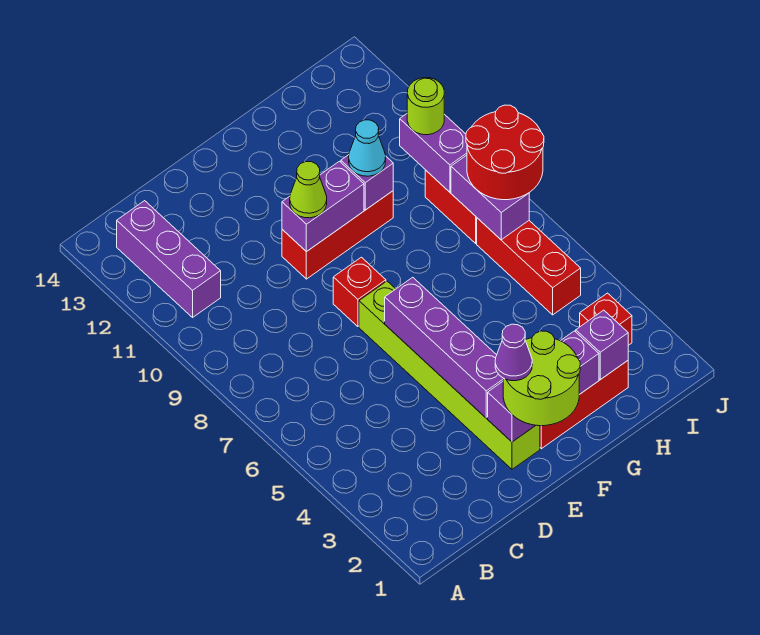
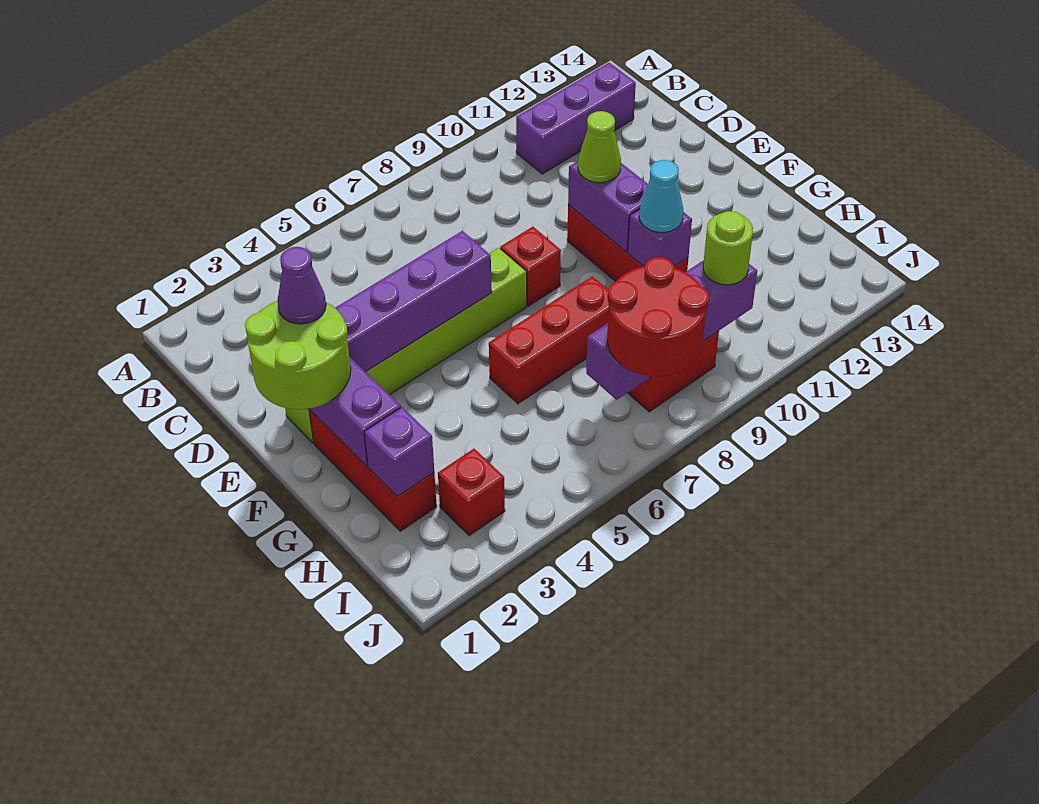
red 1x3 brick [477,218,581,315] -> red 1x3 brick moved to [489,276,609,404]

